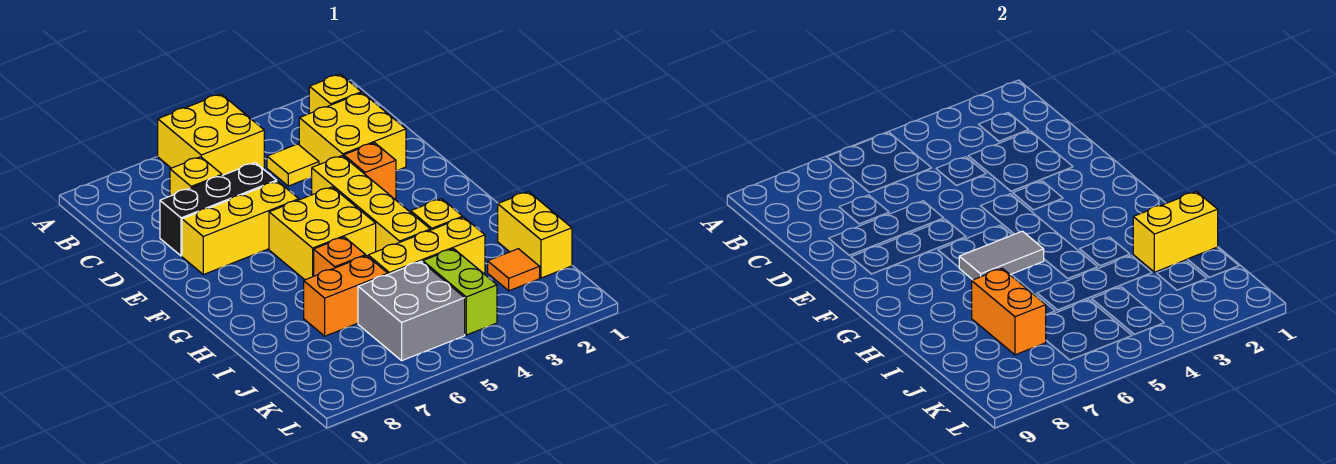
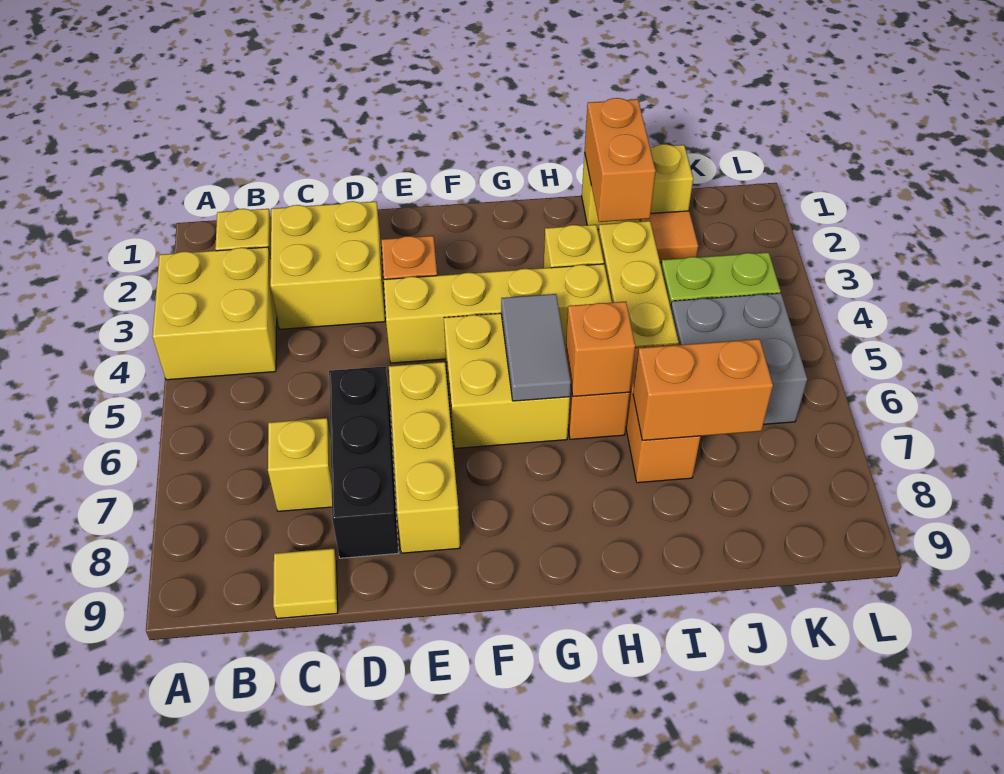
yellow 2x2 brick [158,94,264,175] -> yellow 2x2 brick moved to [153,247,277,380]
yellow 1x1 tile [267,144,319,186] -> yellow 1x1 tile moved to [273,549,338,619]
none -> orange 1x1 brick [566,302,635,396]
yellow 1x2 brick [1133,192,1218,272] -> orange 1x2 brick [585,98,656,222]

